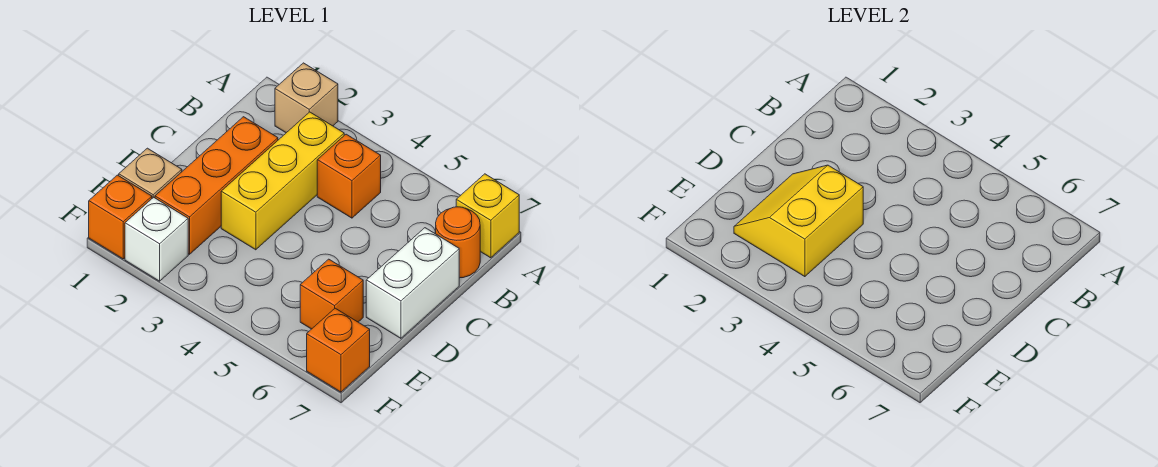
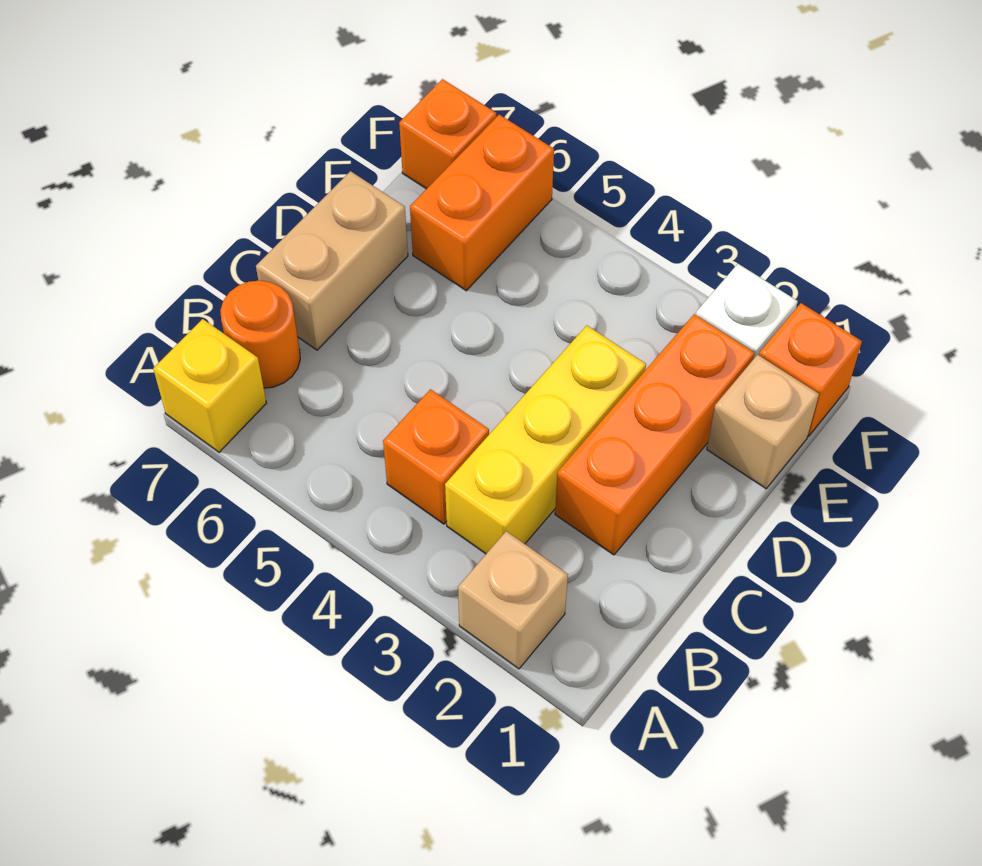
white 1x2 brick [366,228,459,338] -> tan 1x2 brick [256,171,408,350]
yellow 2x2 slope [734,165,863,277] -> none
orange 1x1 brick [300,259,363,329] -> orange 1x2 brick [410,115,554,291]

